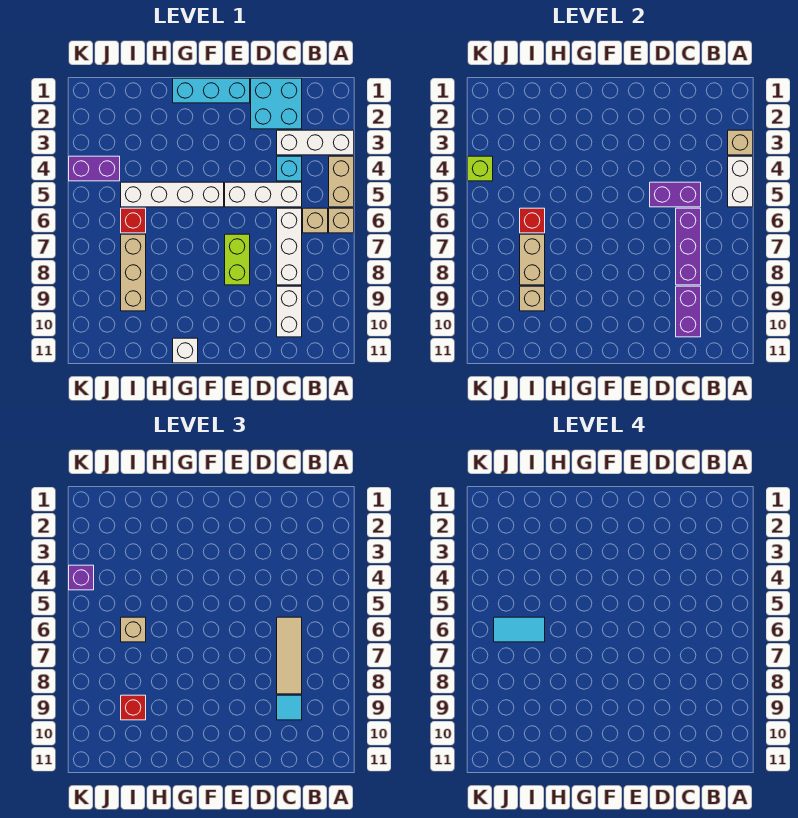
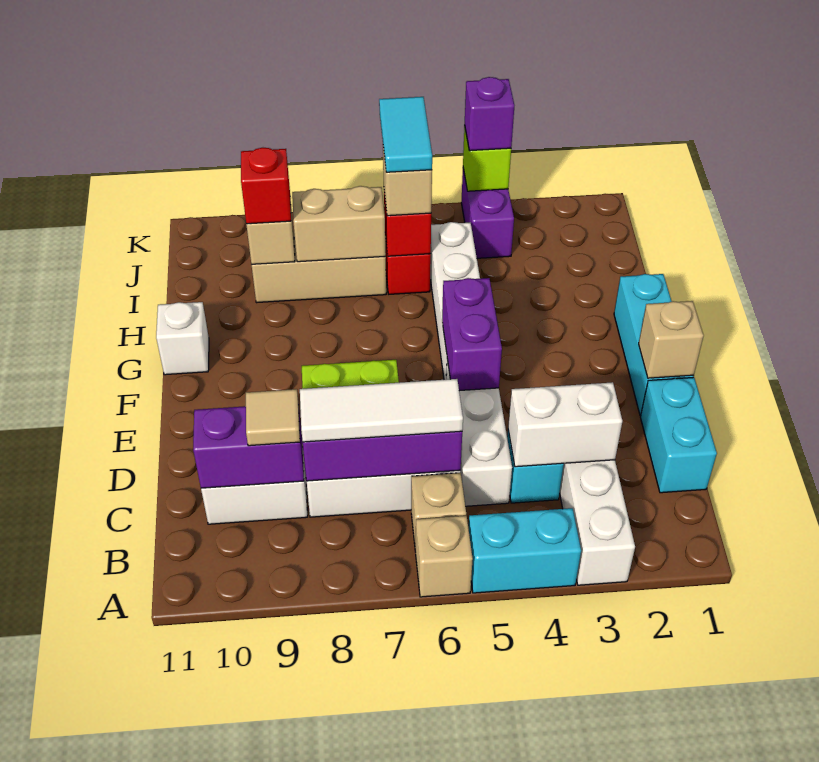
tan 1x1 brick [728,130,753,155] -> tan 1x1 brick moved to [639,301,704,378]
tan 1x2 brick [329,156,354,207] -> cyan 1x2 brick [468,508,581,593]
white 1x2 brick [728,156,753,207] -> white 1x2 brick moved to [508,382,622,467]
cyan 2x2 brick [251,78,302,129] -> cyan 1x2 brick [640,377,717,493]
purple 1x2 brick [650,182,701,207] -> purple 1x2 brick moved to [442,278,502,391]
tan 1x3 tile [277,617,302,694] -> white 1x3 tile [300,379,463,442]
cyan 1x1 tile [277,695,302,720] -> tan 1x1 tile [246,389,300,446]

